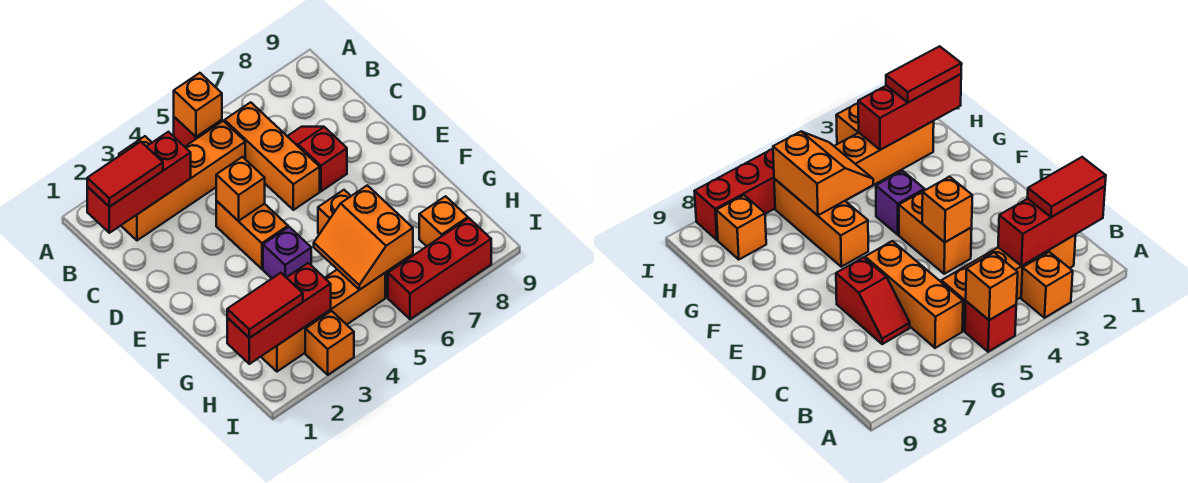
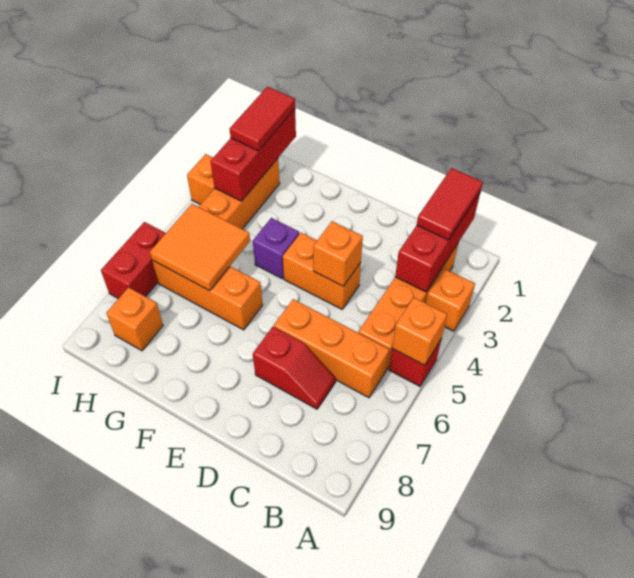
orange 2x2 slope [314,185,413,290] -> orange 2x2 tile [150,204,250,291]
red 1x3 brick [388,218,491,319] -> red 1x2 brick [101,222,166,299]

